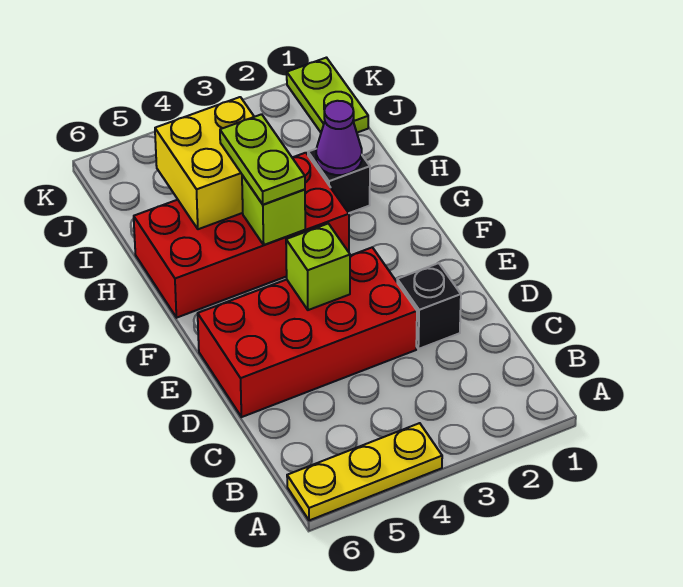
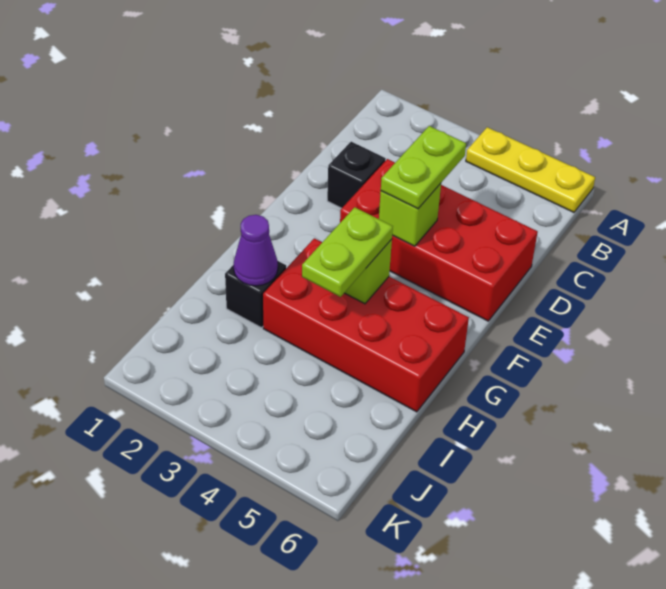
yellow 2x2 brick [155,97,254,229] -> none
lime 1x2 plate [287,58,368,133] -> lime 1x2 plate moved to [381,126,466,209]

